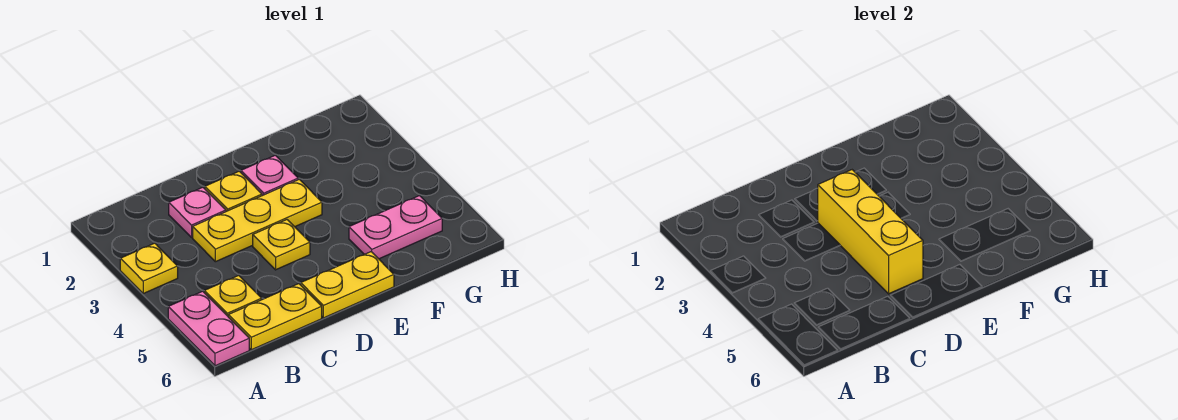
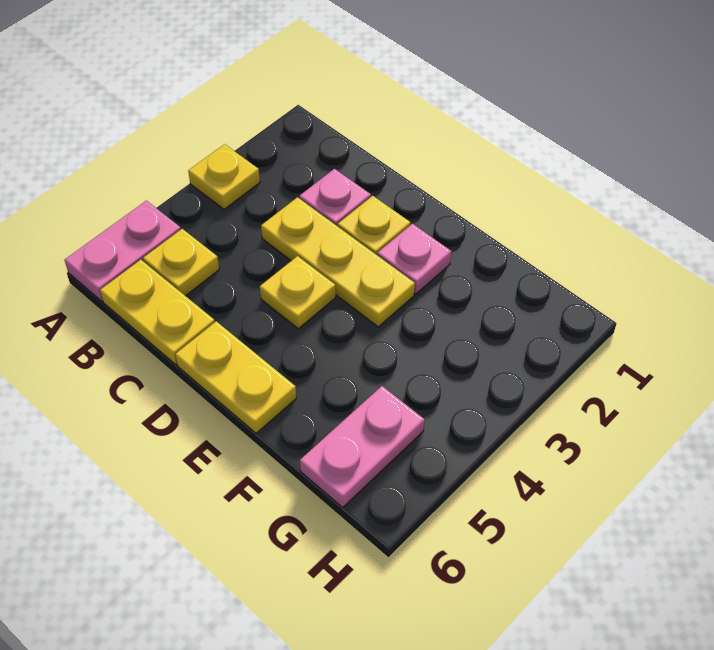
yellow 1x3 brick [818,170,923,294] -> none
pink 1x2 plate [349,196,442,259] -> pink 1x2 plate turned to [300,386,424,507]

